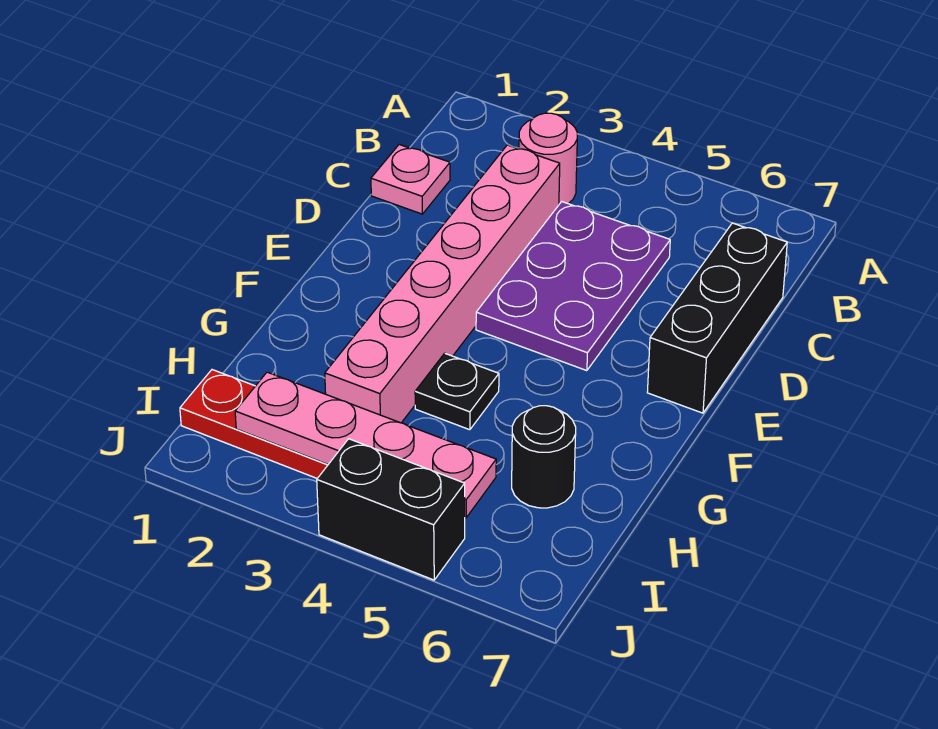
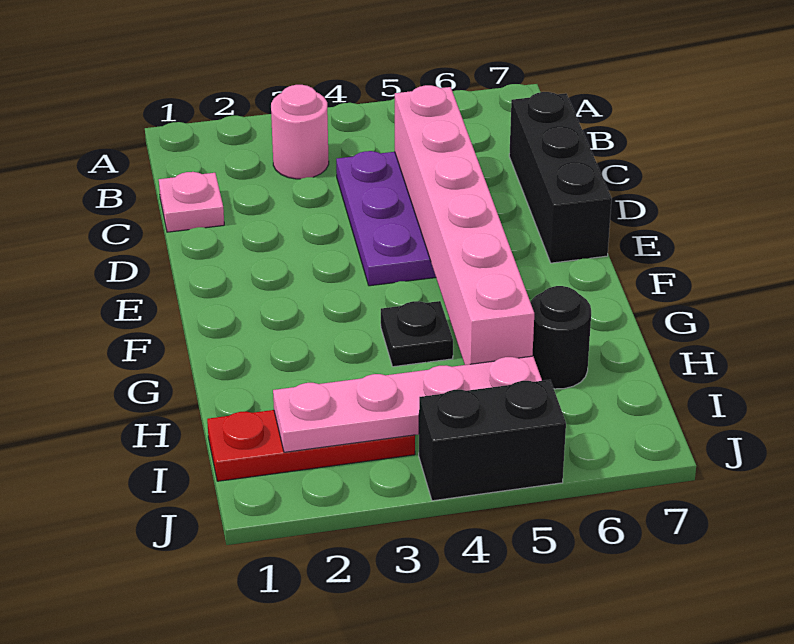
pink 1x6 brick [325,145,560,423] -> pink 1x6 brick moved to [395,85,534,365]

